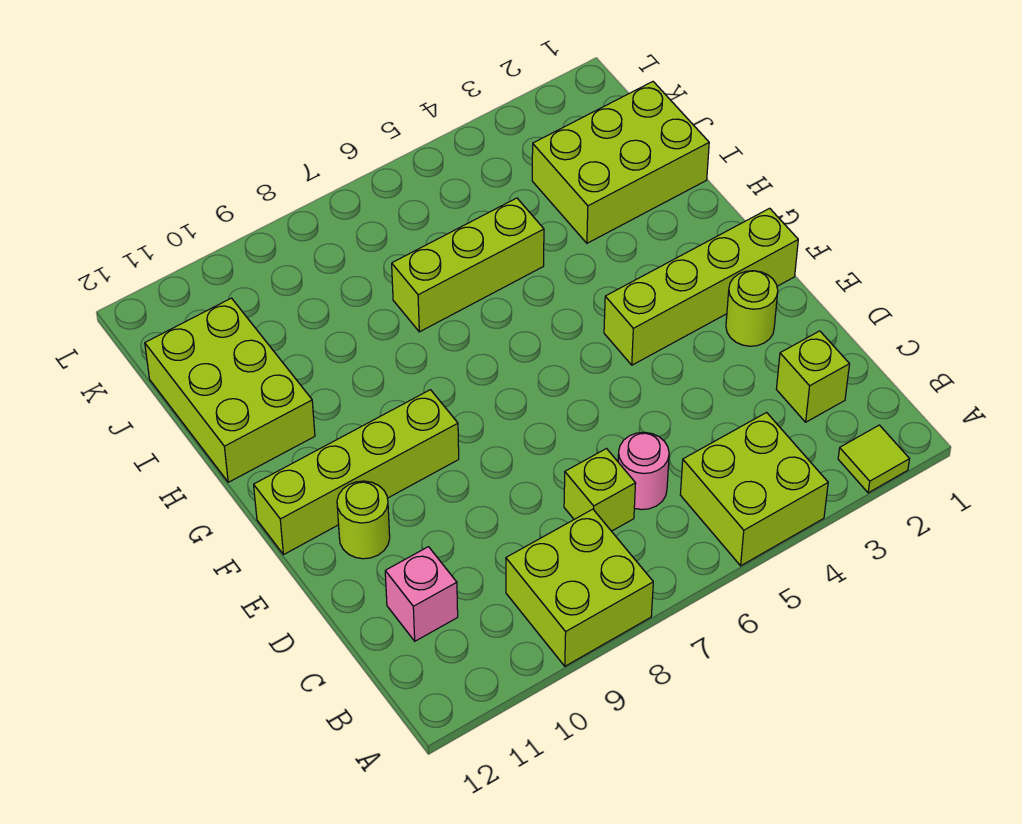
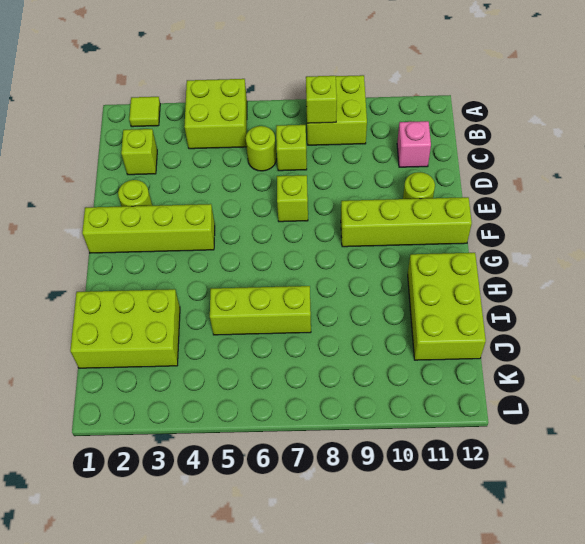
none -> lime 1x1 brick [306,76,337,123]
pink 1x1 round brick [618,432,669,510] -> lime 1x1 round brick [246,126,276,171]
none -> lime 1x1 brick [277,175,308,222]

